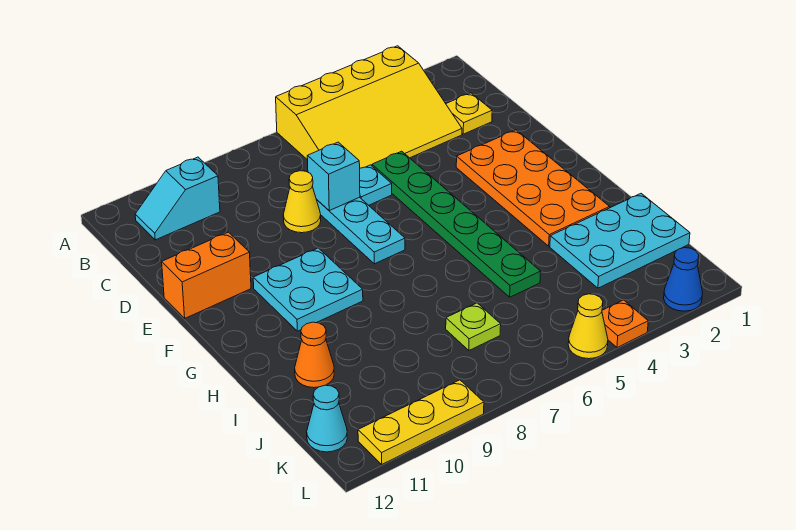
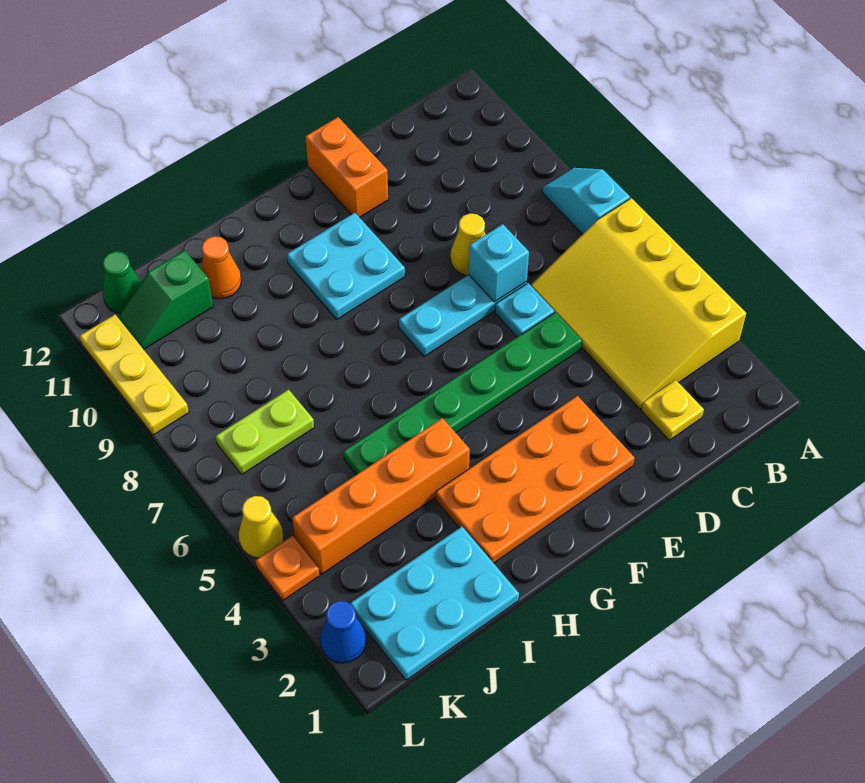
cyan 1x2 slope [135,157,220,240] -> cyan 1x2 slope moved to [542,168,630,234]
none -> orange 1x4 brick [292,418,470,574]
cyan 2x3 plate [550,194,690,288] -> cyan 2x3 plate turned to [350,527,519,680]
lime 1x1 plate [446,303,501,350] -> lime 1x2 plate [216,390,314,475]
none -> green 1x2 slope [118,250,213,349]
cyan 1x1 cone [307,385,347,452] -> green 1x1 cone [103,251,141,313]

